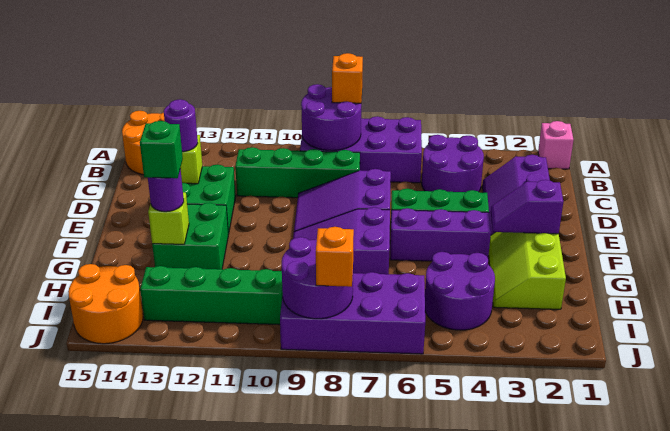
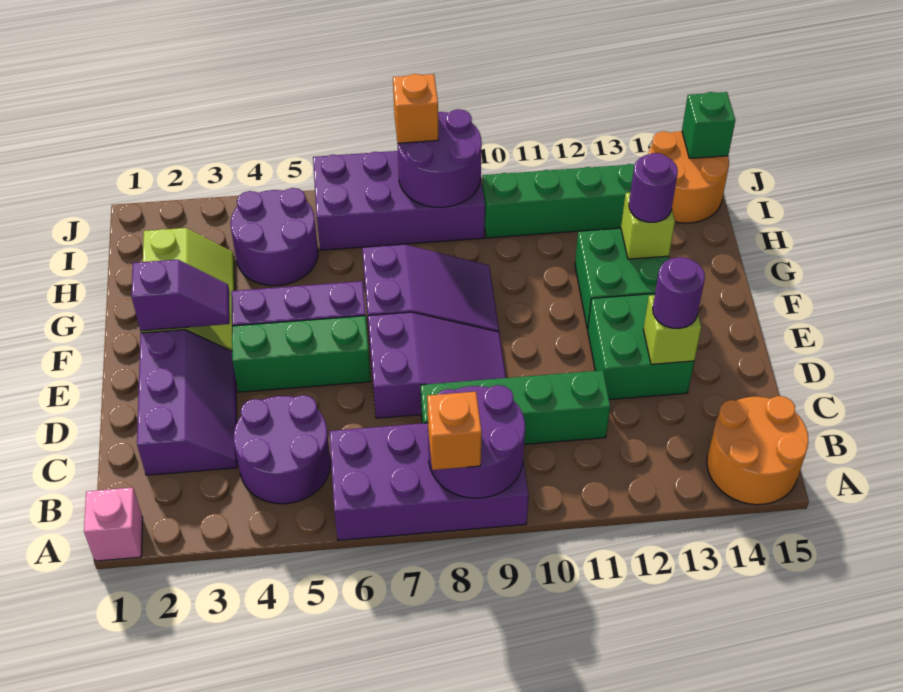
green 1x1 brick [140,121,183,178] -> green 1x1 brick moved to [682,92,735,159]

